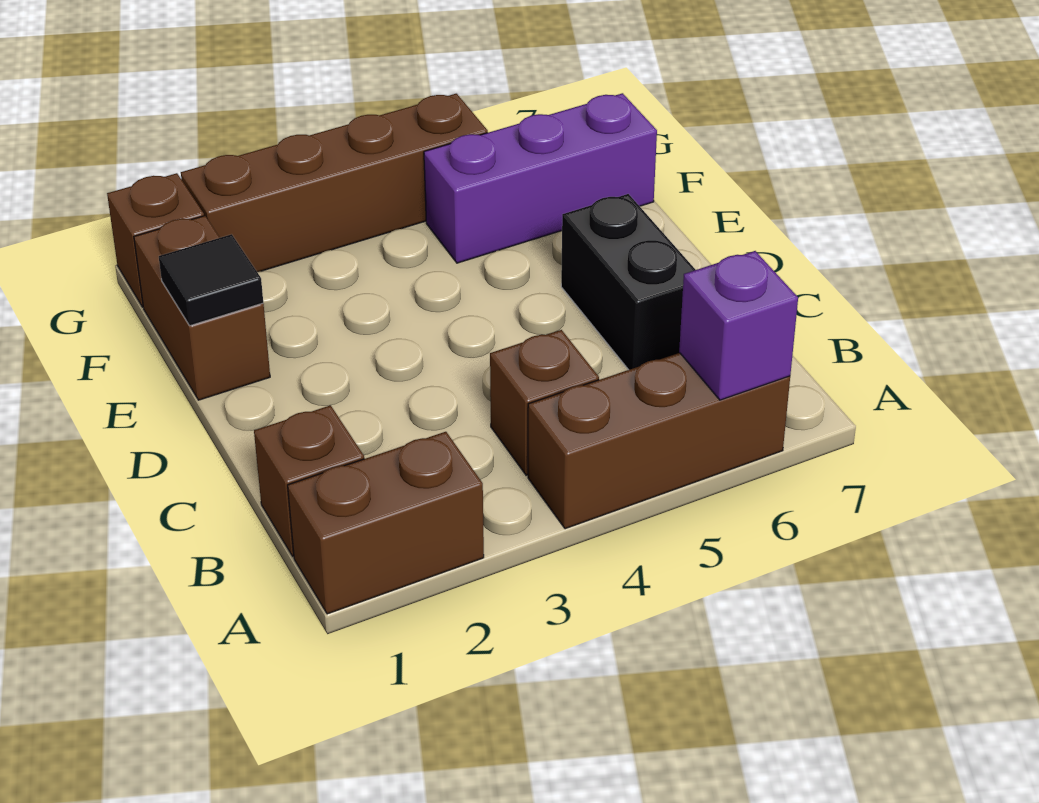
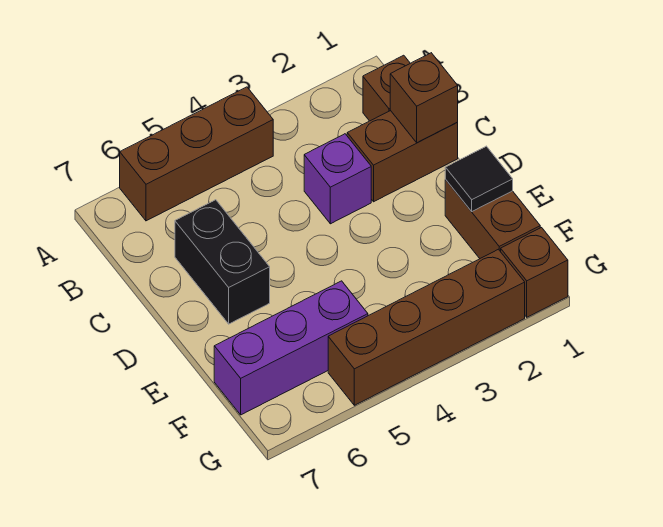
brown 1x2 brick [288,432,484,614] -> brown 1x2 brick moved to [347,111,458,202]
purple 1x1 brick [679,251,798,400] -> purple 1x1 brick moved to [304,134,371,224]
brown 1x1 brick [490,330,599,475] -> brown 1x1 brick moved to [390,53,458,143]

